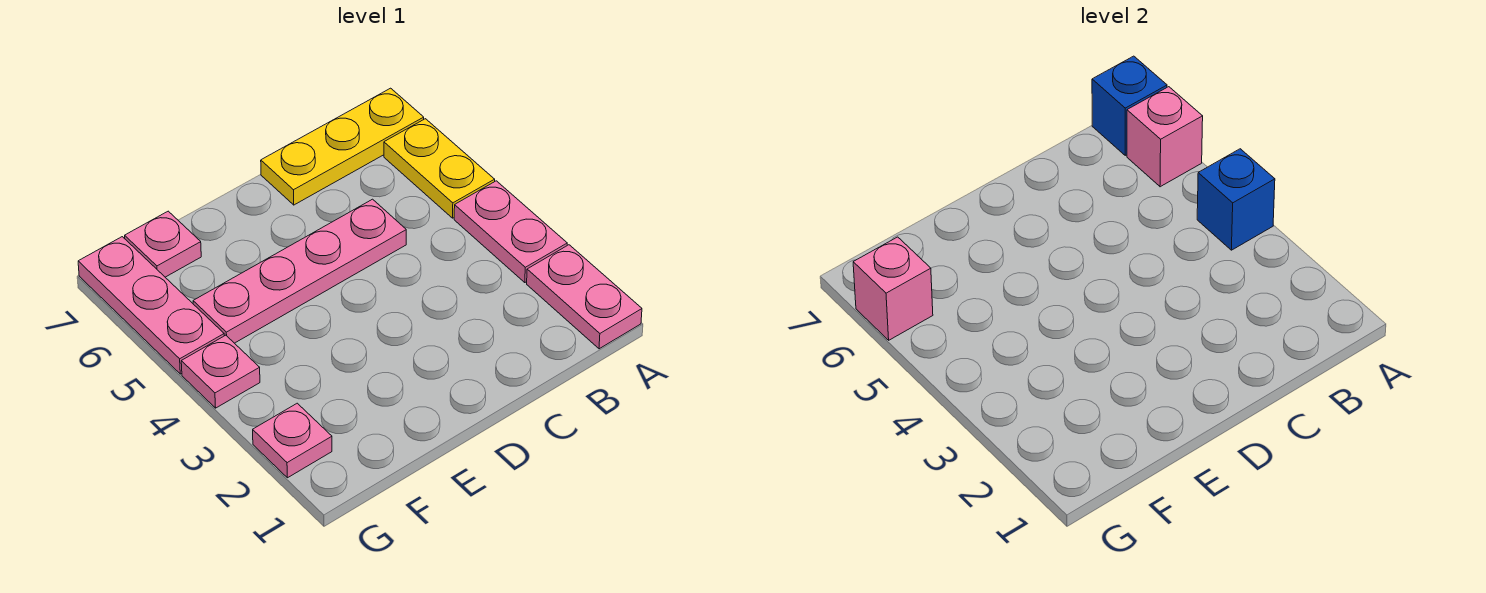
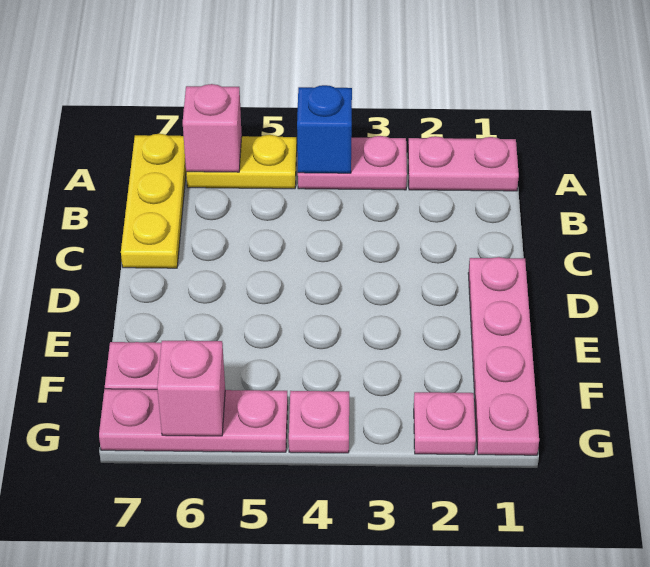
blue 1x1 brick [1092,56,1167,155] -> none
pink 1x4 plate [193,199,406,343] -> pink 1x4 plate moved to [468,257,539,455]

